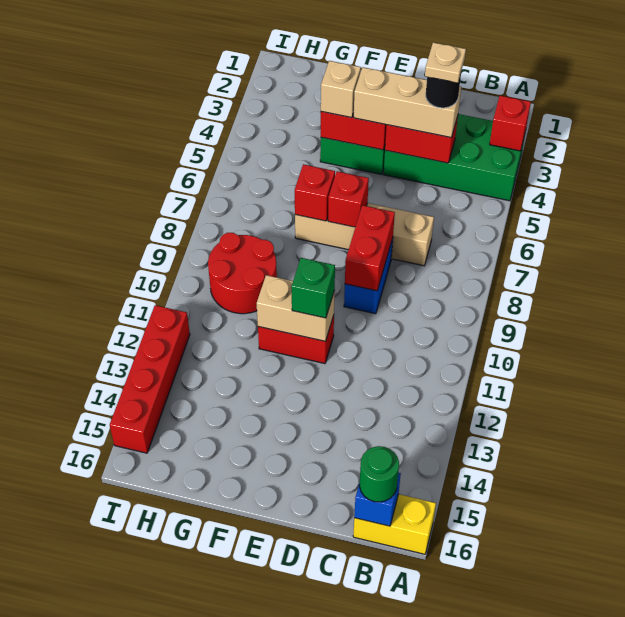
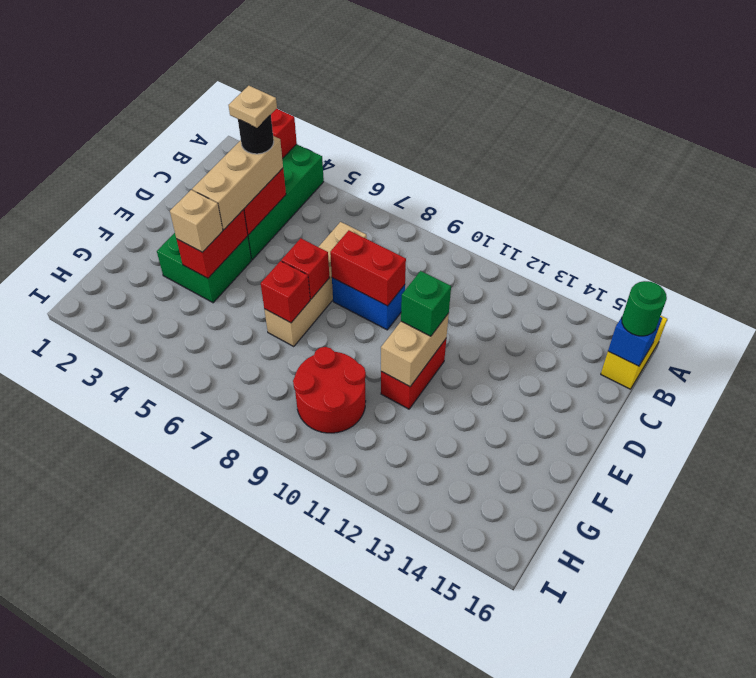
red 1x4 brick [110,305,190,453] -> none

